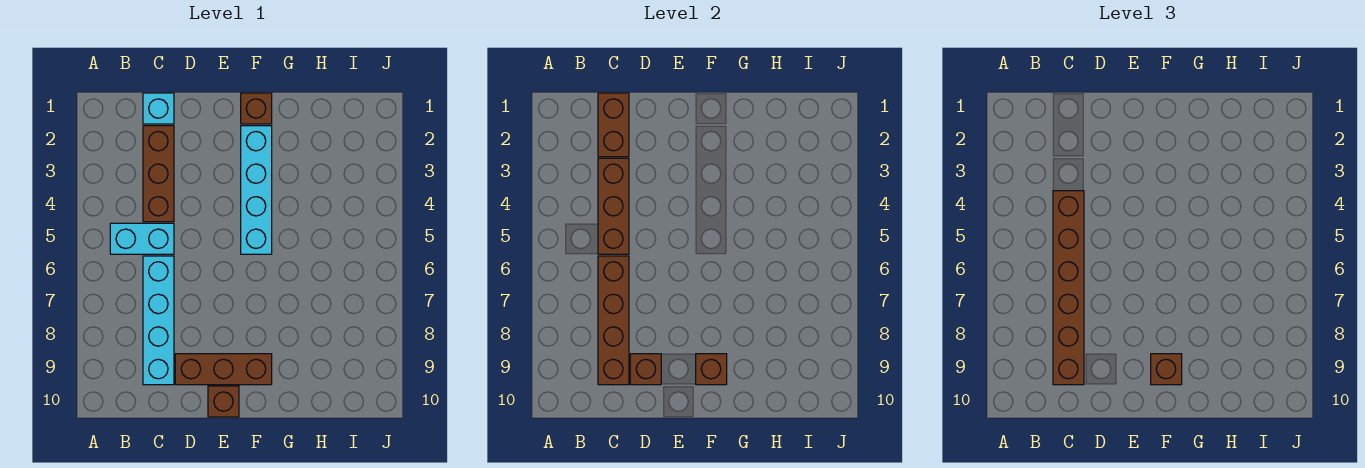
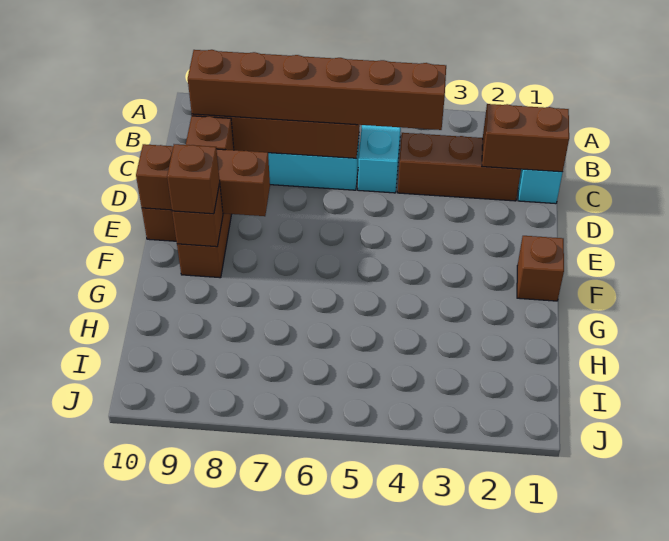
brown 1x3 brick [598,158,629,254] -> brown 1x3 brick moved to [136,144,270,216]
cyan 1x4 brick [241,126,272,254] -> none

